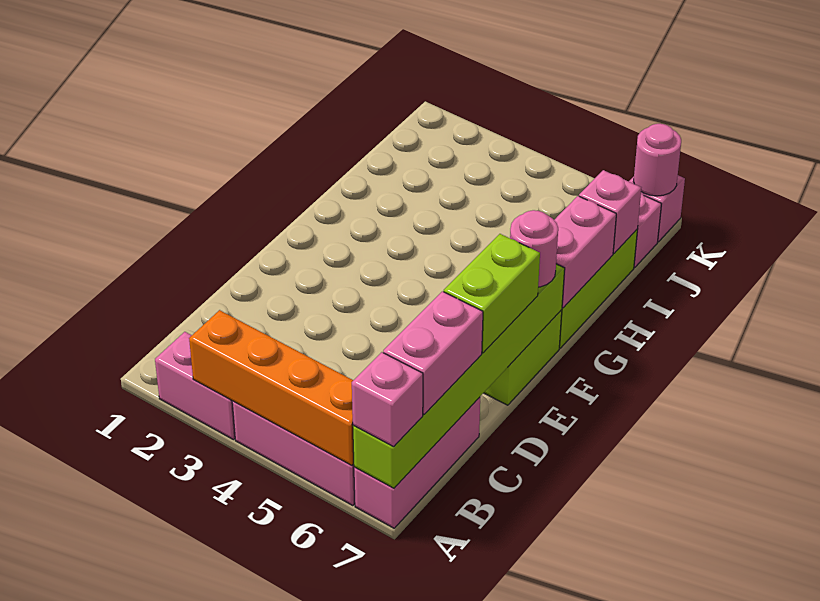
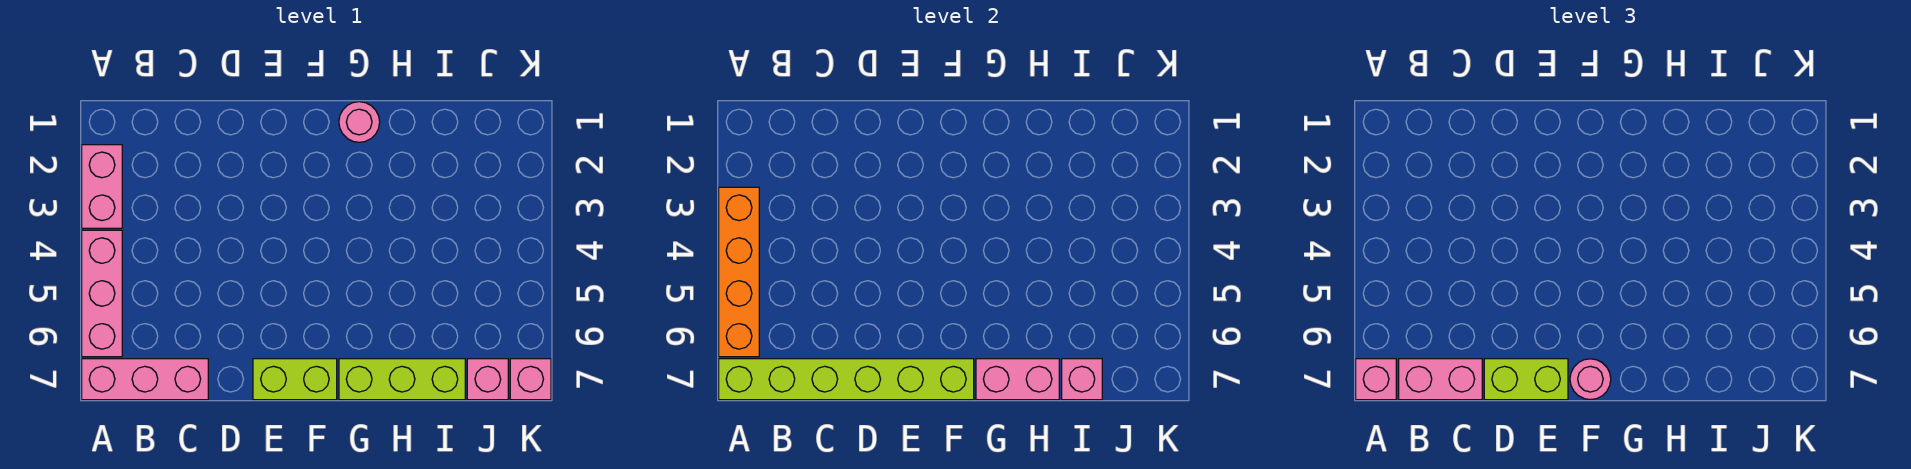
pink 1x1 round brick [634,124,681,196] -> pink 1x1 round brick moved to [339,102,380,142]

